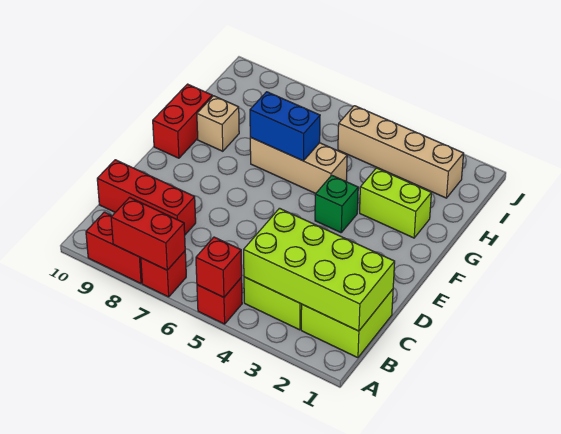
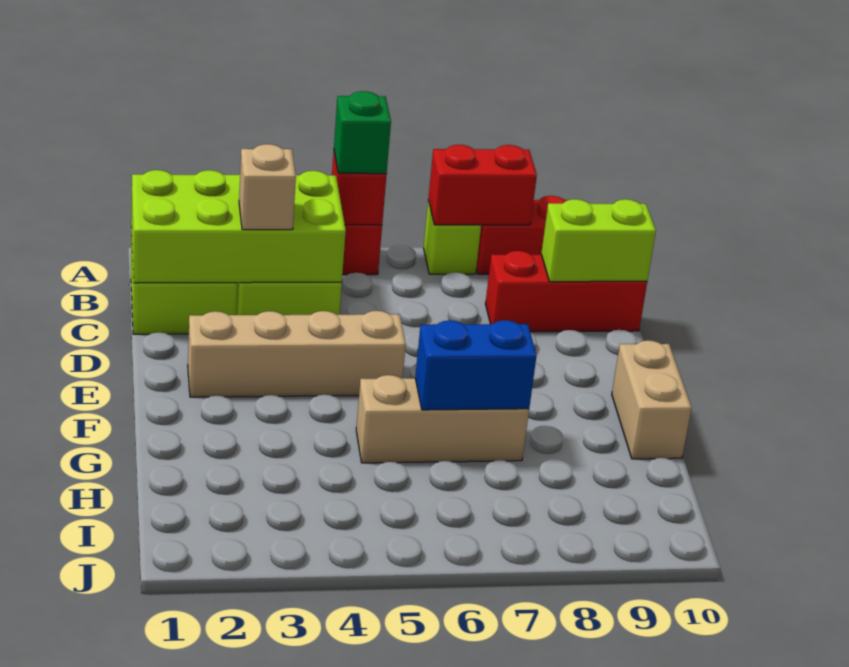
red 1x1 brick [141,251,186,297] -> lime 1x1 brick [424,201,481,274]
green 1x1 brick [315,175,358,233] -> green 1x1 brick moved to [334,91,391,174]
red 1x2 brick [153,84,212,158] -> tan 1x2 brick [612,340,692,459]
lime 1x2 brick [360,168,431,238] -> lime 1x2 brick moved to [541,199,656,282]
tan 1x1 brick [197,96,239,151] -> tan 1x1 brick moved to [239,144,296,230]
tan 1x4 brick [338,106,464,198] -> tan 1x4 brick moved to [188,311,406,397]

